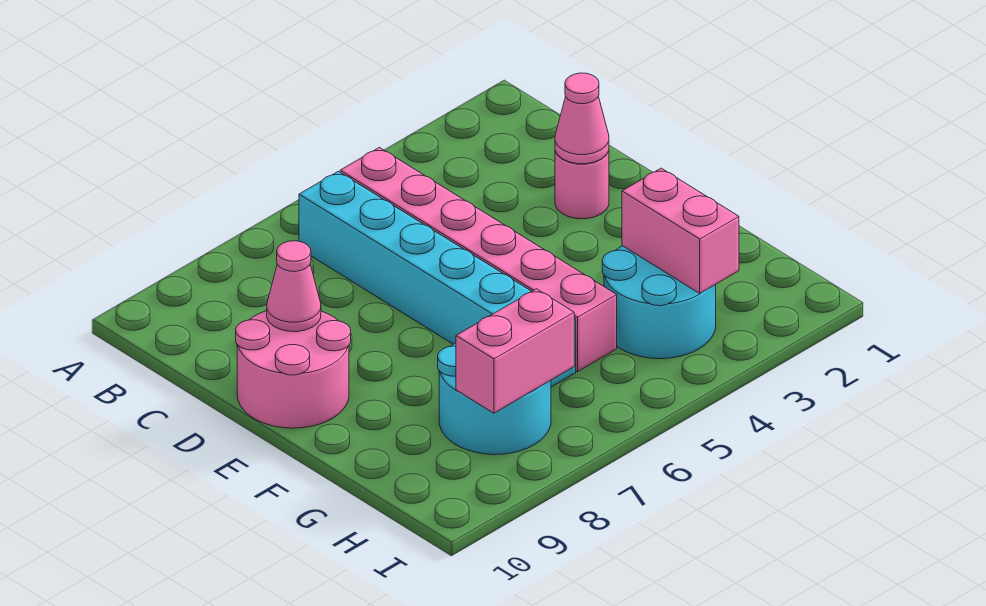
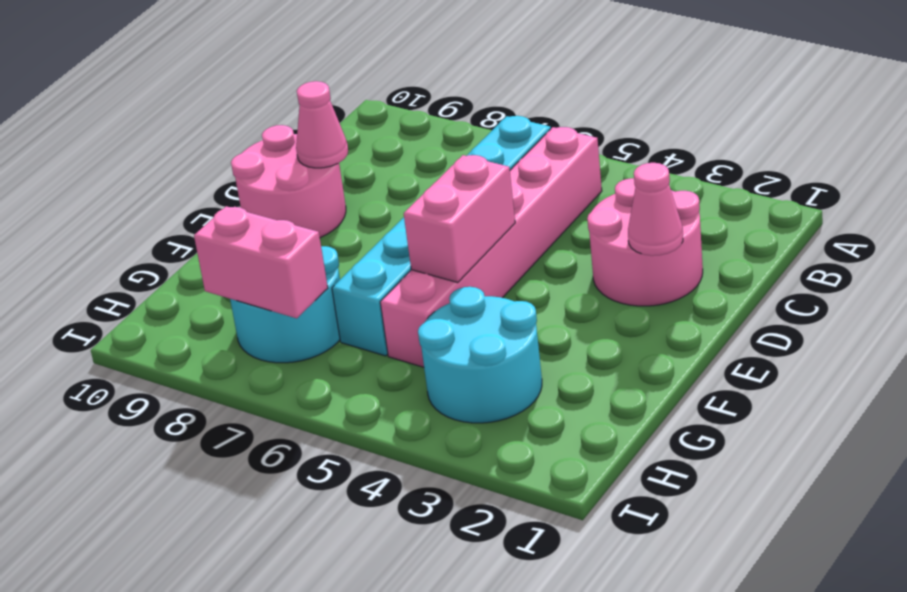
pink 1x1 round brick [555,151,609,219] -> pink 2x2 round brick [587,178,703,306]
pink 1x2 brick [622,168,739,293] -> pink 1x2 brick moved to [404,155,515,283]

